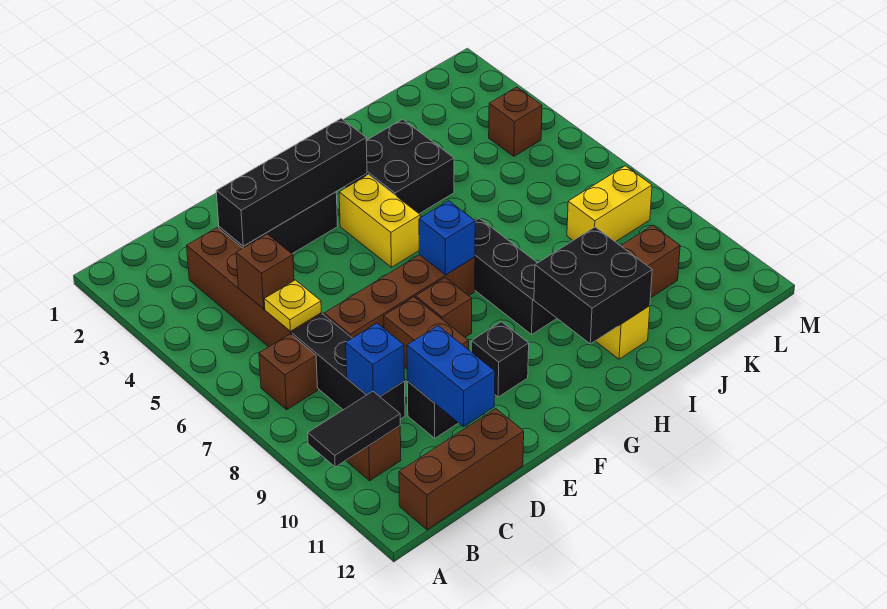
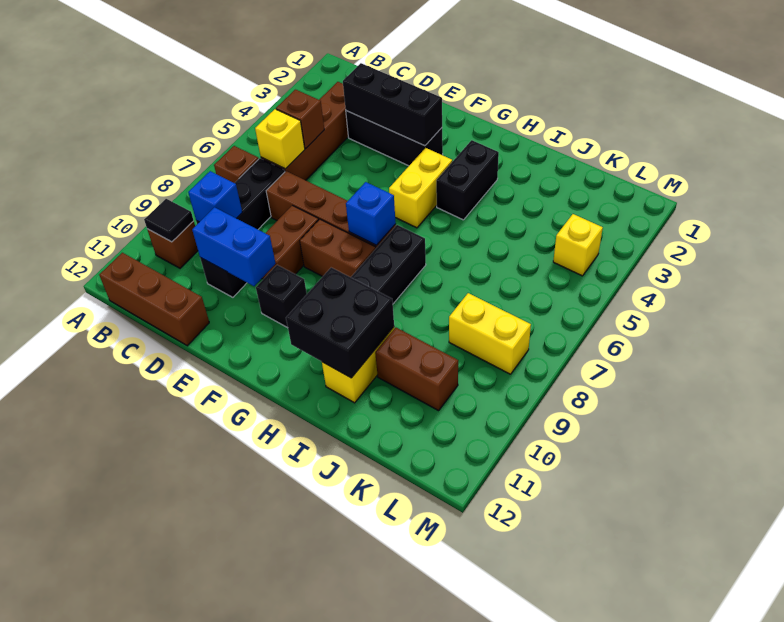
black 1x2 tile [308,391,400,467] -> black 1x1 tile [144,199,194,242]
yellow 1x1 plate [264,280,321,331] -> yellow 1x1 brick [255,109,305,169]
black 1x4 brick [216,118,367,246] -> black 1x3 brick [343,63,442,146]
blue 1x2 brick [407,326,495,427] -> blue 1x2 brick turned to [192,207,275,286]
brown 1x1 brick [415,278,472,337] -> brown 1x2 brick [300,219,376,277]
black 2x2 brick [345,119,454,214] -> black 1x2 brick [436,140,499,220]
brown 1x1 brick [489,87,542,156] -> yellow 1x1 brick [553,214,603,276]

